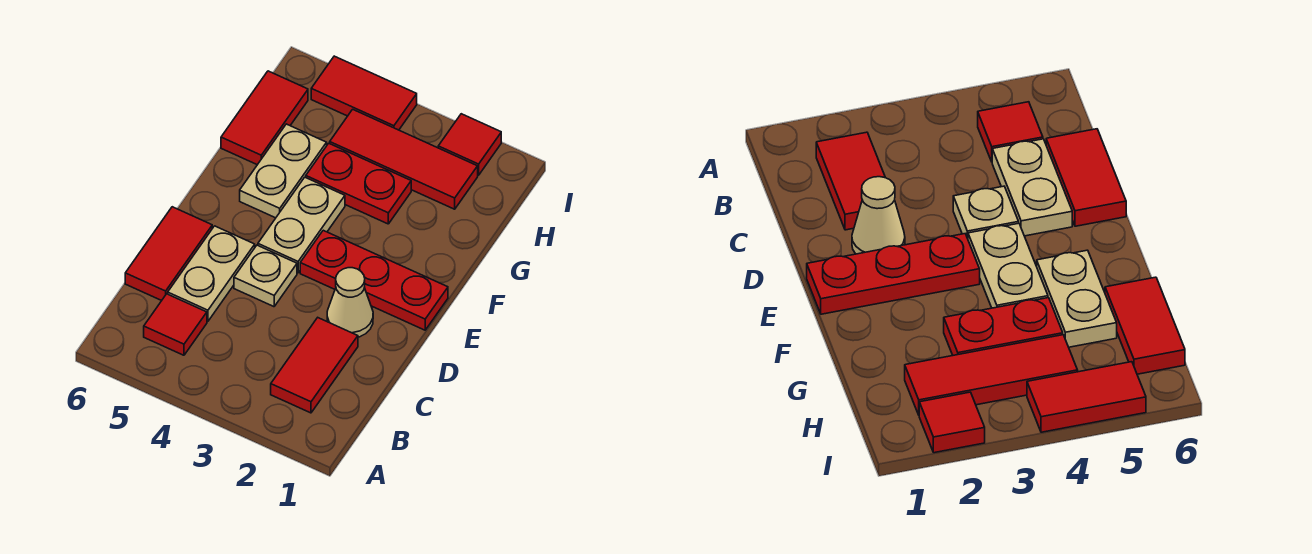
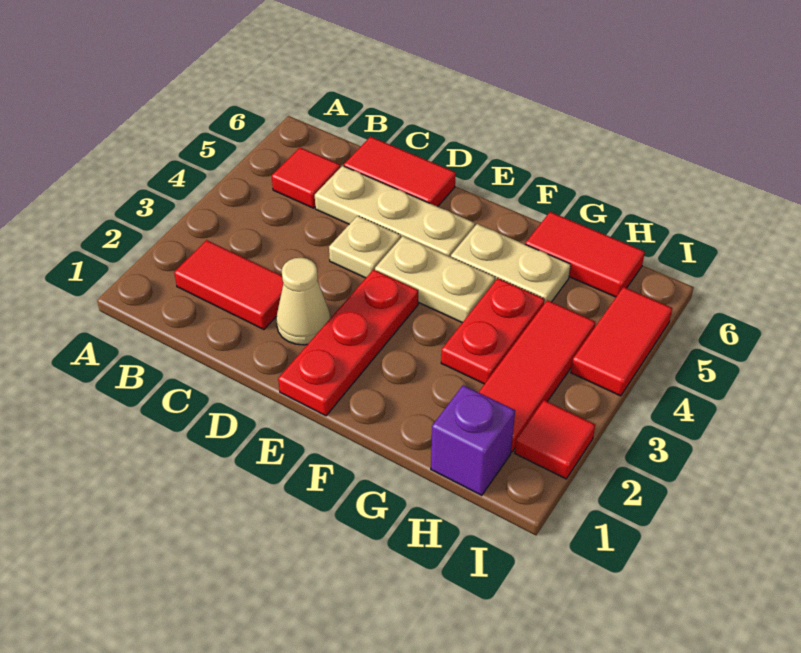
tan 1x2 plate [168,226,255,321] -> tan 1x3 plate [315,166,475,257]
none -> purple 1x1 brick [431,385,515,495]

